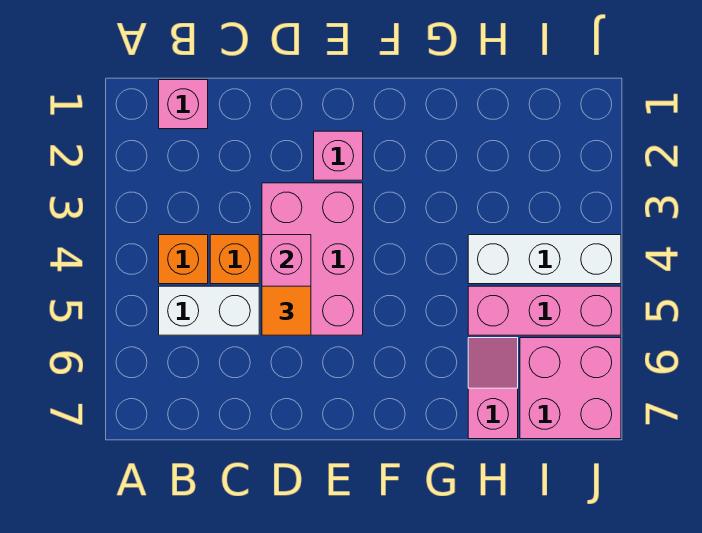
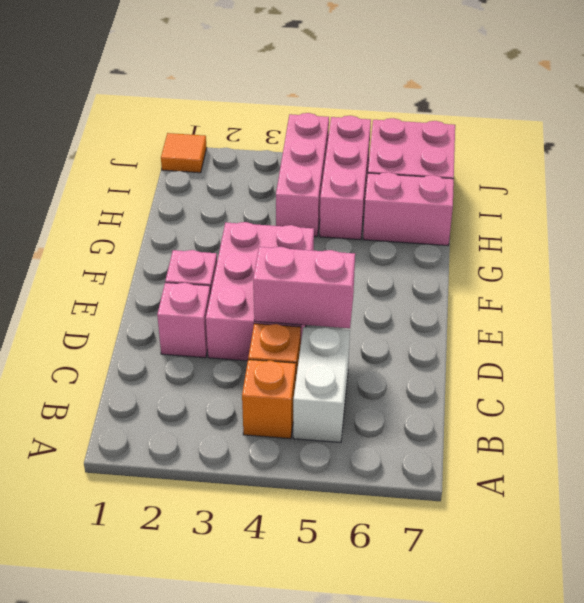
pink 1x1 brick [159,80,208,129] -> pink 1x1 brick moved to [157,282,211,358]
pink 2x3 brick [262,183,363,335] -> pink 2x3 brick turned to [206,222,314,361]
orange 1x1 tile [262,286,311,335] -> orange 1x1 tile moved to [161,133,207,173]
white 1x3 brick [468,235,621,284] -> pink 1x3 brick [276,113,329,237]
pink 1x2 slope [468,338,518,439] -> pink 1x2 brick [363,172,454,246]

